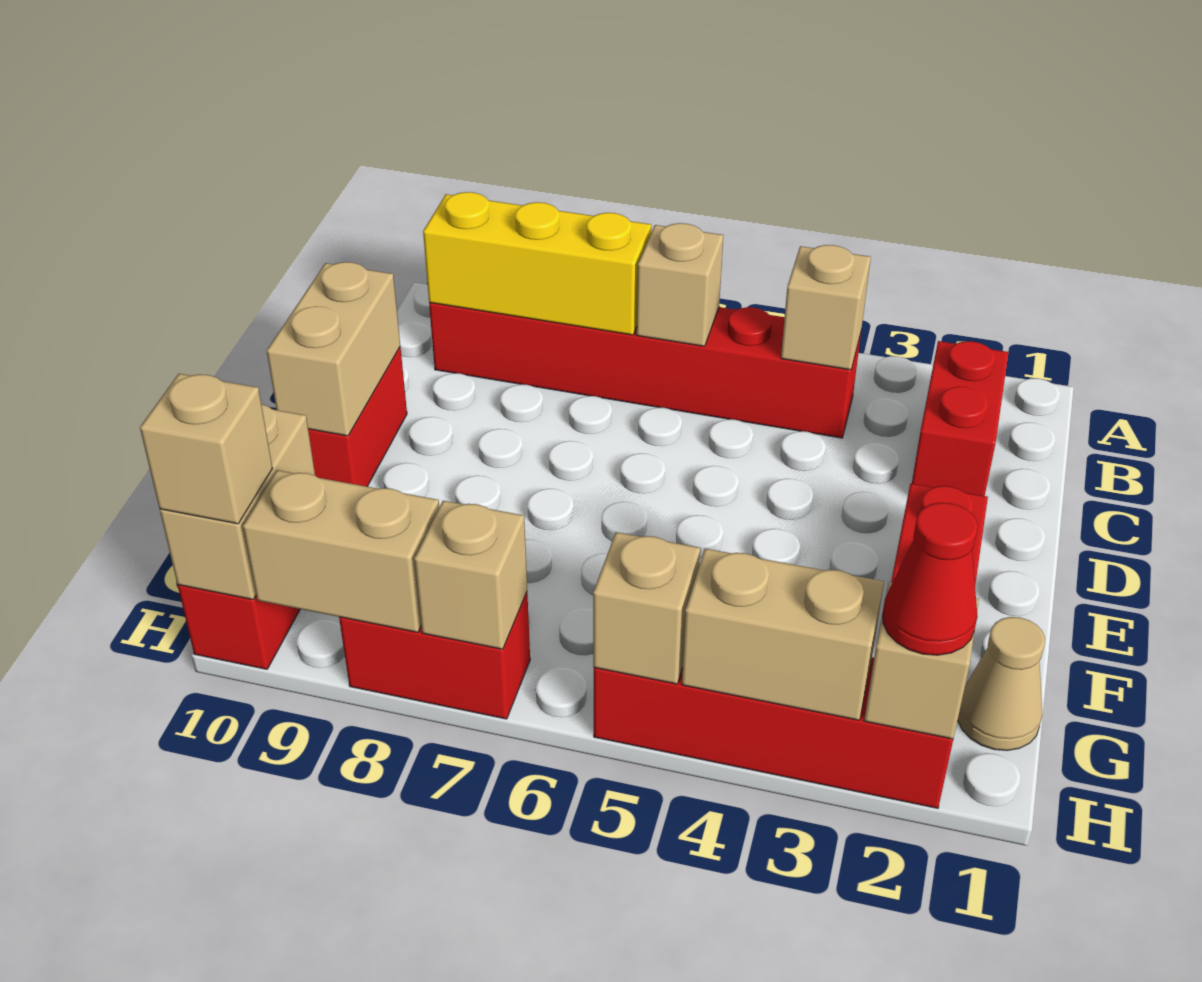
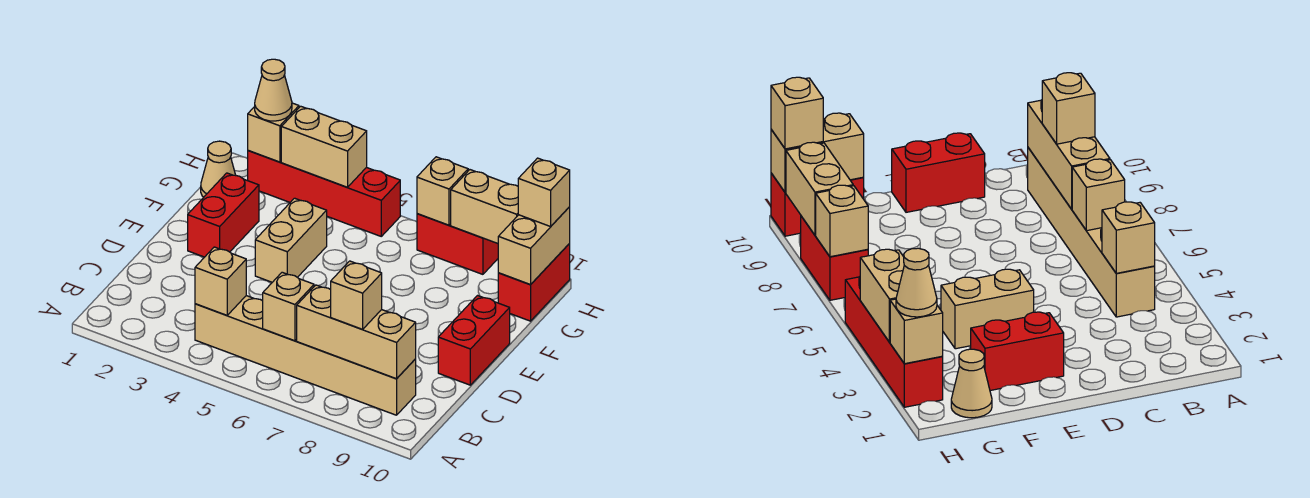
red 1x2 brick [912,341,1009,496] -> none
red 1x6 brick [429,303,861,438] -> tan 1x6 brick [195,296,416,415]
yellow 1x3 brick [423,192,651,335] -> tan 1x3 brick [297,285,416,379]
tan 1x2 brick [267,262,400,436] -> tan 1x2 brick moved to [255,198,327,282]
red 1x1 cone [883,503,978,655] -> tan 1x1 cone [255,59,292,121]
tan 1x1 brick [593,532,700,684] -> tan 1x1 brick moved to [331,261,382,329]

